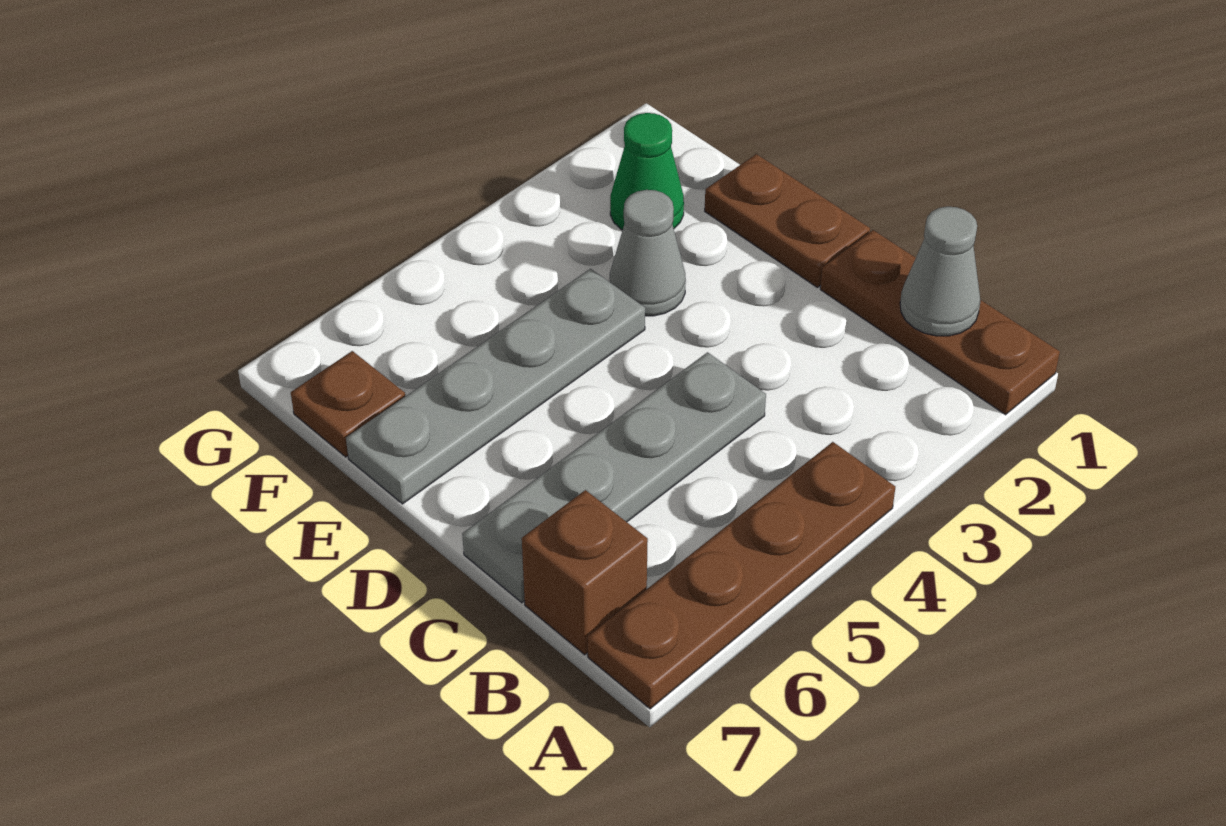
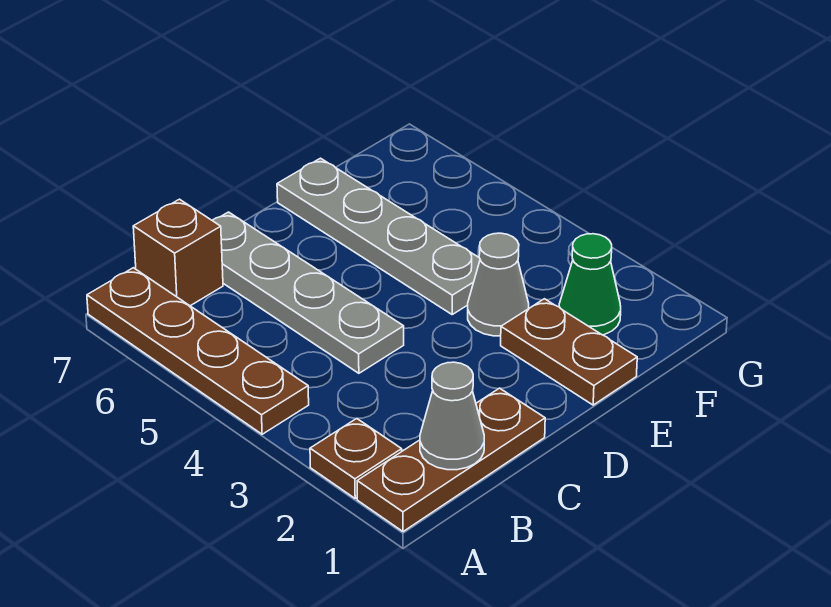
brown 1x2 plate [705,154,870,287] -> brown 1x2 plate turned to [501,299,637,405]
brown 1x1 plate [291,351,405,457] -> brown 1x1 plate moved to [310,419,402,498]

